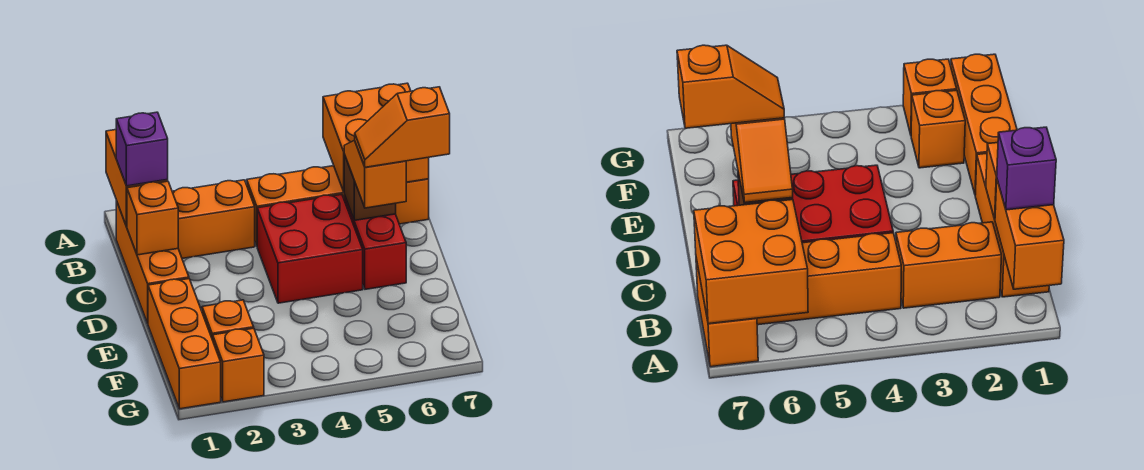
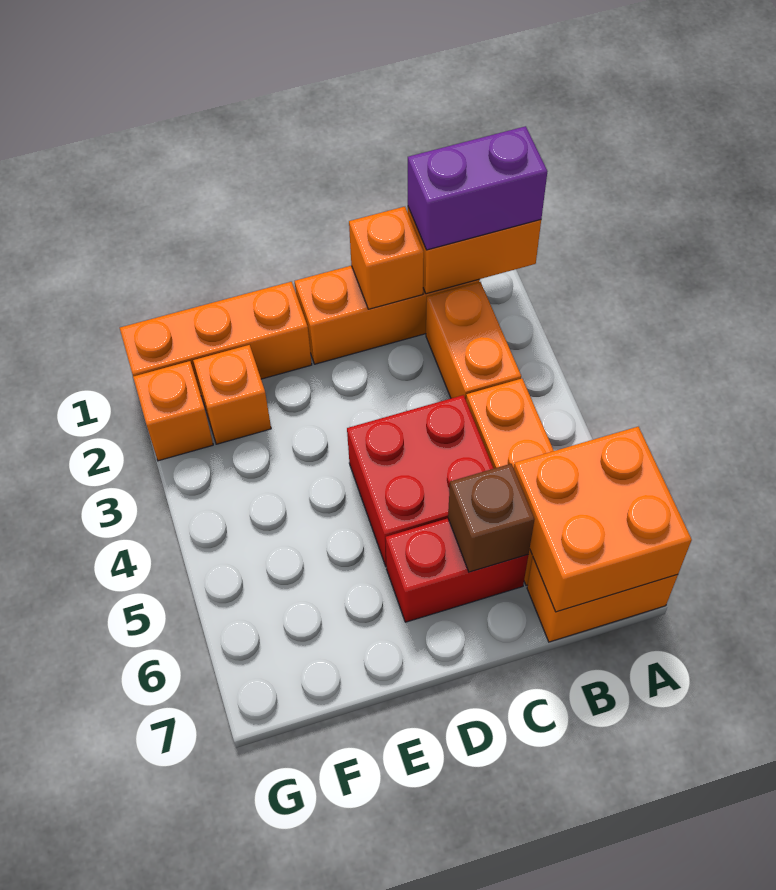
purple 1x1 brick [116,112,168,186] -> purple 1x2 brick [408,126,548,250]
orange 1x2 slope [344,140,407,208] -> none
orange 1x2 slope [355,87,450,167] -> none

